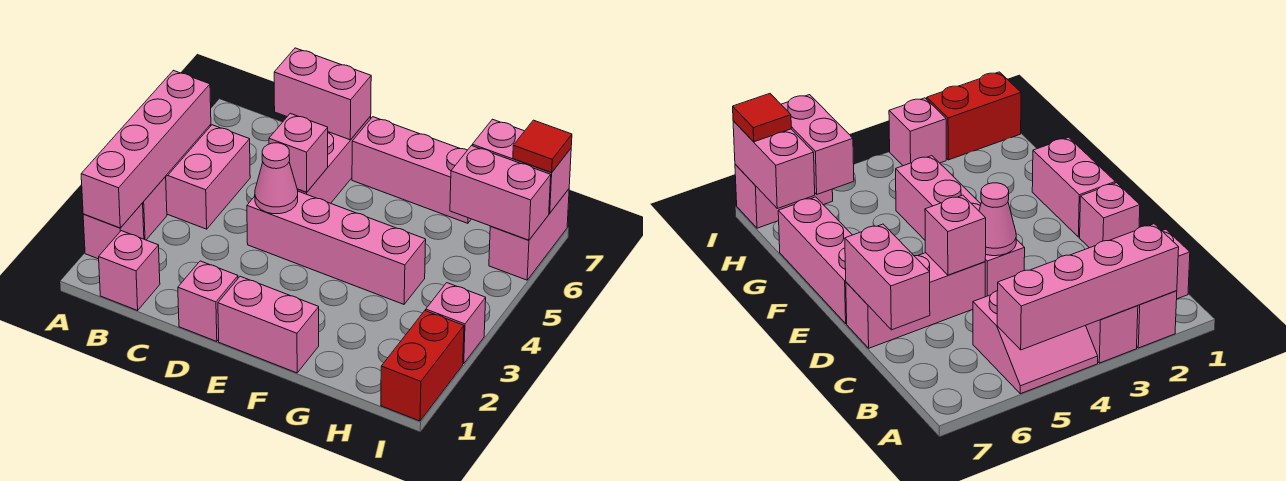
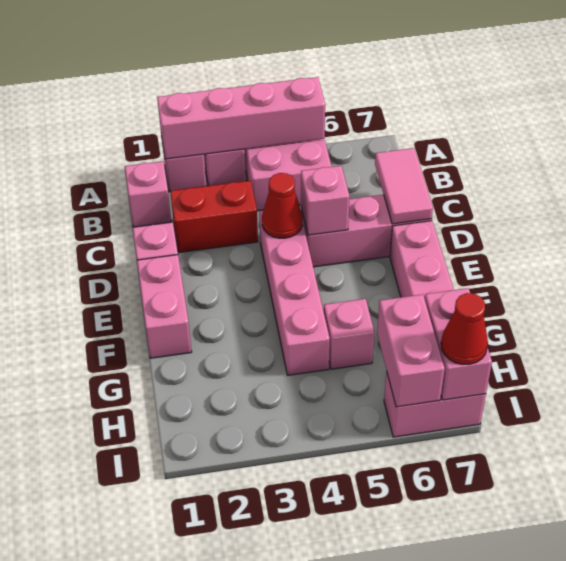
pink 1x2 brick [274,48,371,140] -> pink 1x2 tile [375,148,433,224]
pink 1x1 cone [255,143,298,214] -> red 1x1 cone [262,173,302,238]
red 1x2 brick [381,311,464,421] -> red 1x2 brick moved to [170,180,258,253]
pink 1x1 brick [426,283,486,364] -> pink 1x1 brick moved to [324,299,374,369]
red 1x1 tile [513,120,572,173] -> red 1x1 cone [441,293,488,364]

